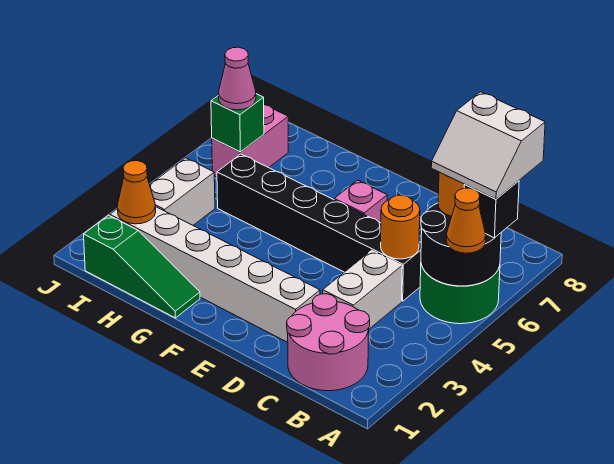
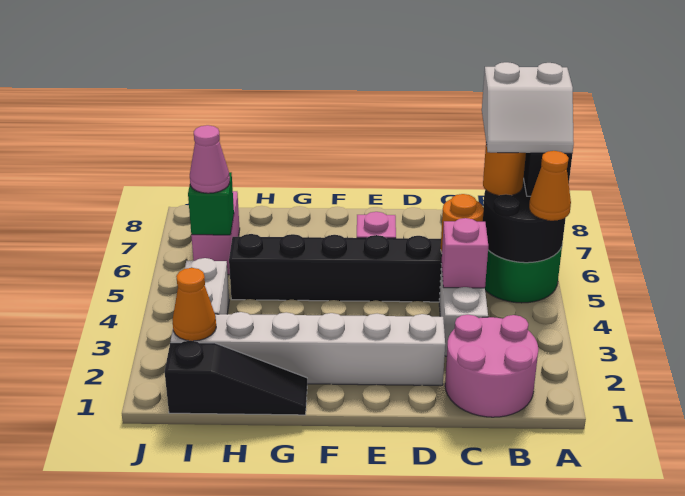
none -> pink 1x1 brick [441,218,488,288]
green 1x3 slope [84,215,200,318] -> black 1x3 slope [165,341,307,415]

